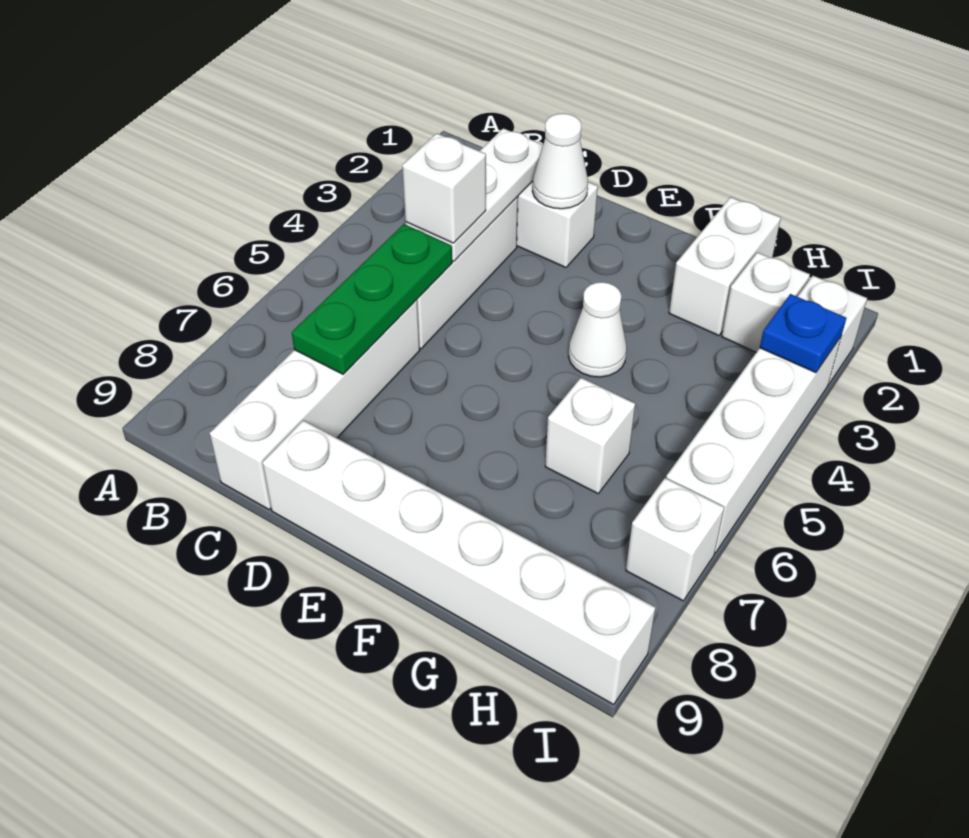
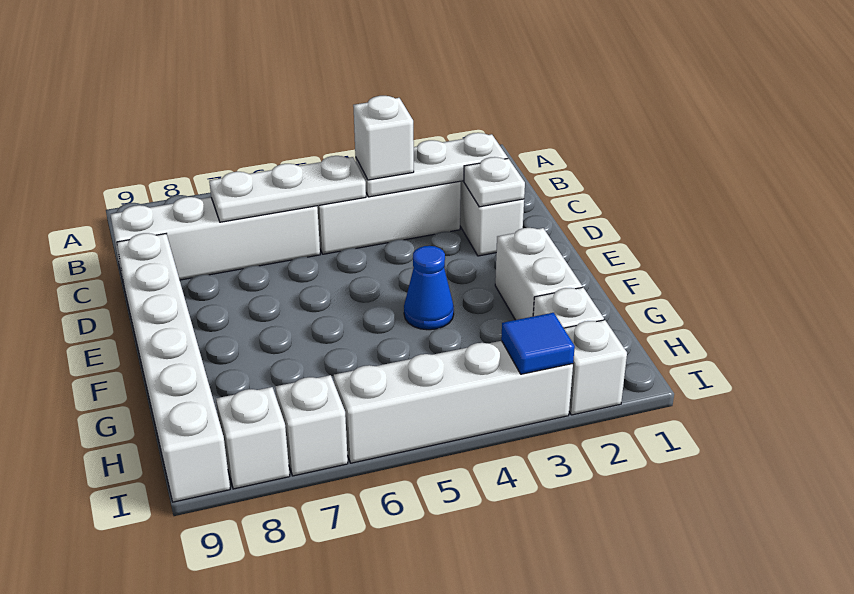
green 1x3 plate [292,224,452,374] -> white 1x3 plate [209,156,366,222]
white 1x1 cone [532,113,588,209] -> white 1x1 plate [464,157,525,207]
white 1x1 cone [568,282,627,377] -> blue 1x1 cone [404,246,454,330]
white 1x2 brick [669,197,781,336] -> white 1x2 brick turned to [495,228,582,320]
white 1x1 brick [545,378,635,493] -> white 1x1 brick moved to [216,387,290,489]
blue 1x1 plate [760,294,846,373] -> blue 1x1 tile [501,313,575,374]

